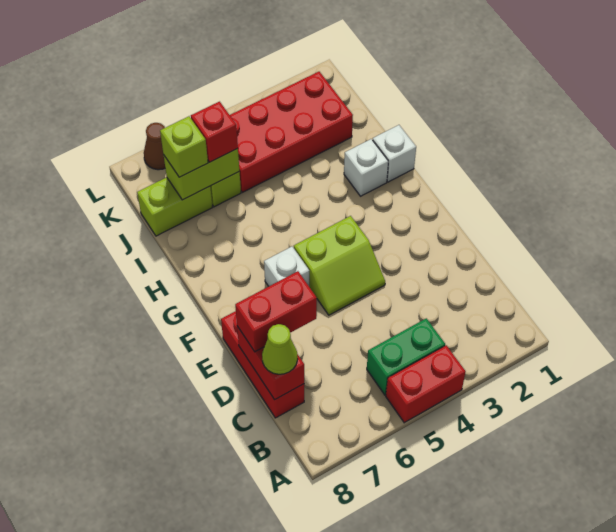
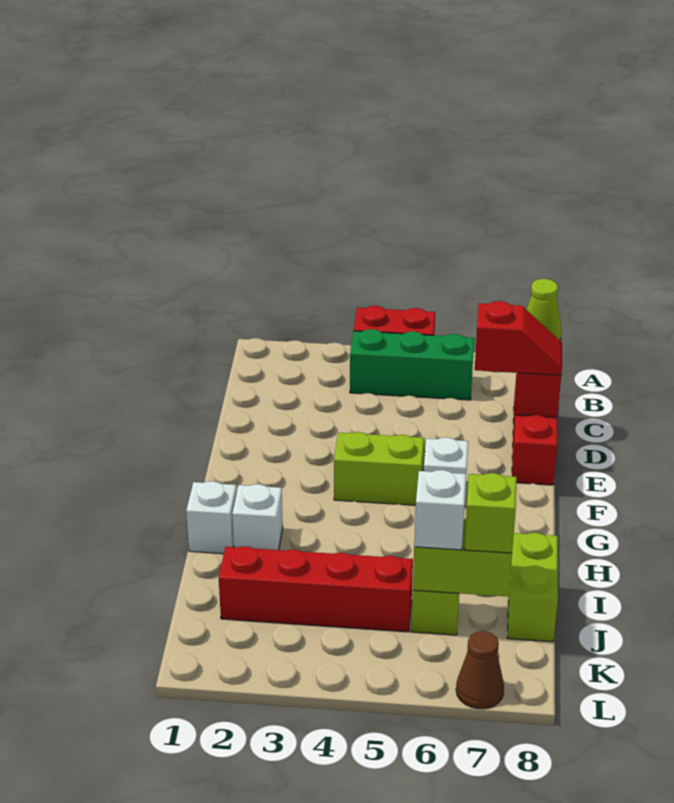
green 1x2 brick [367,318,445,395] -> green 1x3 brick [350,329,474,400]
red 1x2 brick [235,271,317,352] -> red 1x2 slope [475,301,562,375]
red 2x4 brick [230,72,353,192] -> red 1x4 brick [219,546,413,632]
red 1x1 brick [191,102,238,162] -> white 1x1 brick [414,470,466,550]
lime 1x2 brick [137,177,212,236] -> lime 1x2 brick turned to [507,533,558,642]

